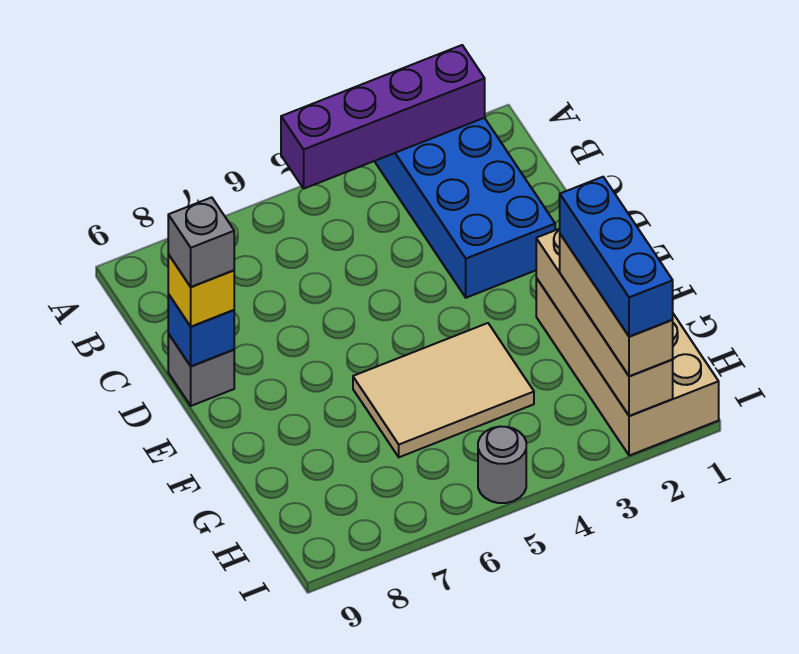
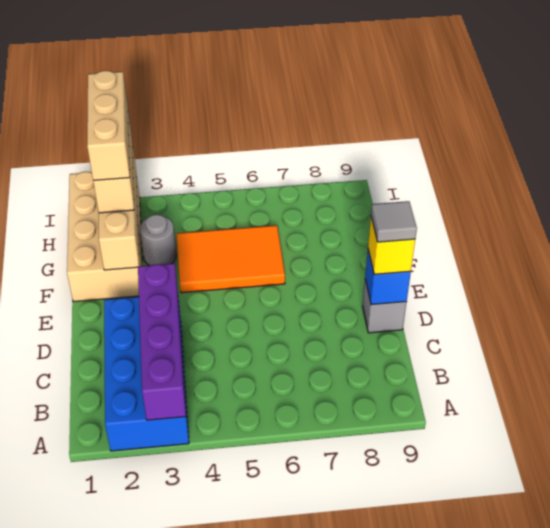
purple 1x4 brick [281,45,485,189] -> purple 1x4 brick turned to [138,263,186,420]
grey 1x1 brick [168,197,234,287] -> grey 1x1 tile [371,201,417,242]
tan 2x3 tile [353,323,534,457] -> orange 2x3 tile [176,225,285,293]
blue 1x3 brick [560,177,673,337] -> tan 1x3 brick [87,71,130,181]
grey 1x1 round brick [478,426,526,503] -> grey 1x1 round brick moved to [140,214,176,265]

